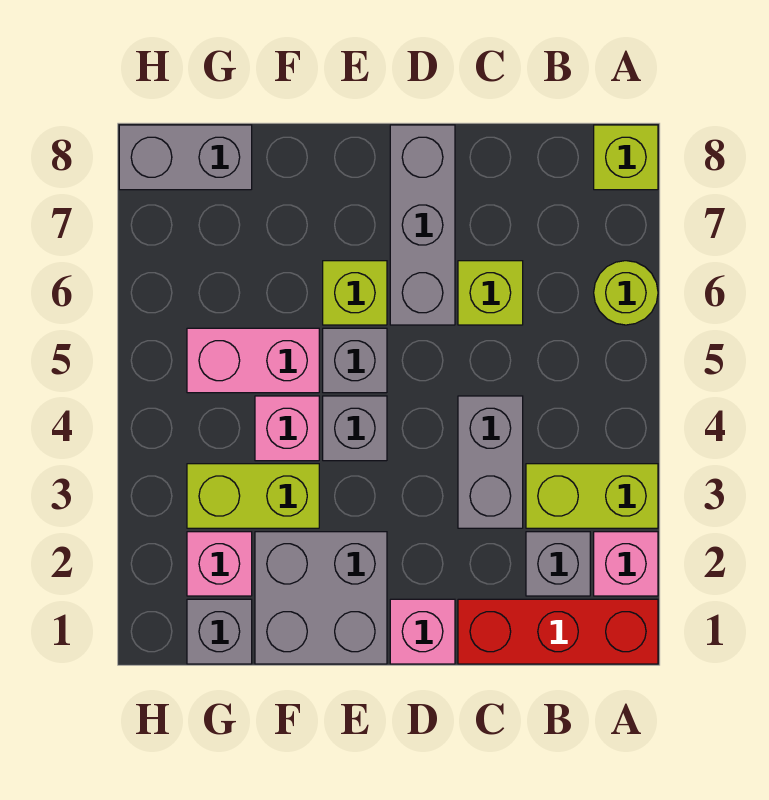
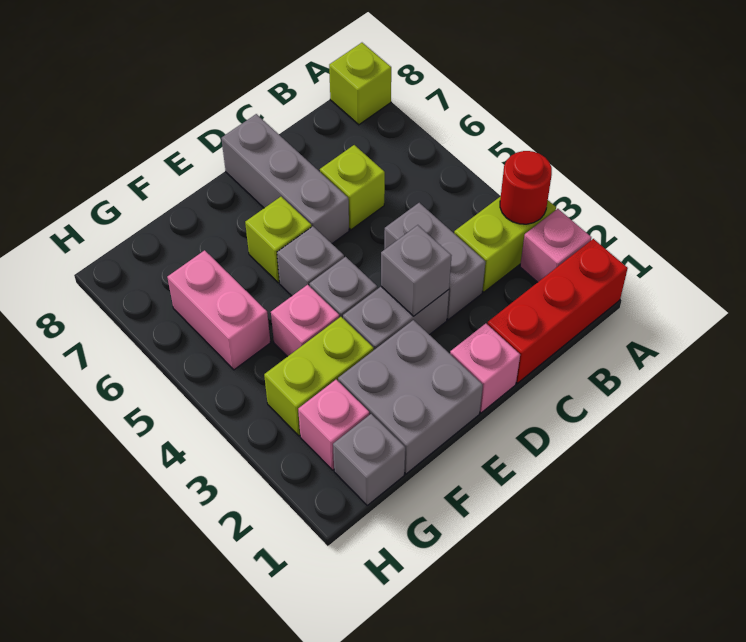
none -> red 1x1 round brick [500,151,552,224]
lime 1x1 round brick [594,261,658,325] -> none
grey 1x1 brick [526,532,590,596] -> grey 1x1 brick moved to [381,225,451,316]
pink 1x2 brick [187,328,319,393] -> pink 1x2 brick turned to [167,250,270,370]
grey 1x2 brick [119,125,252,190] -> grey 1x2 brick moved to [343,287,449,350]

